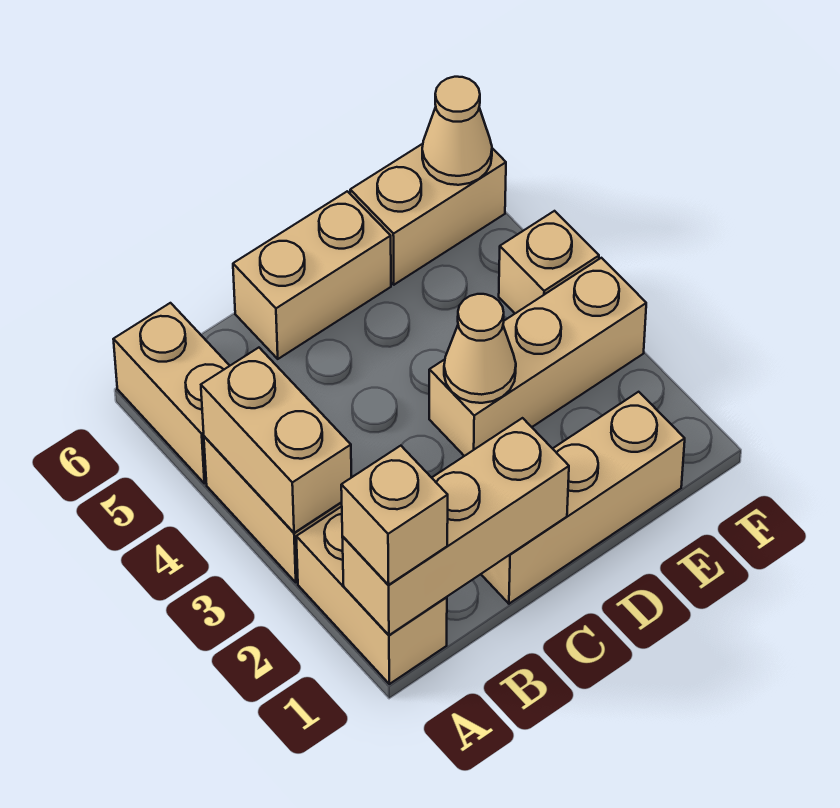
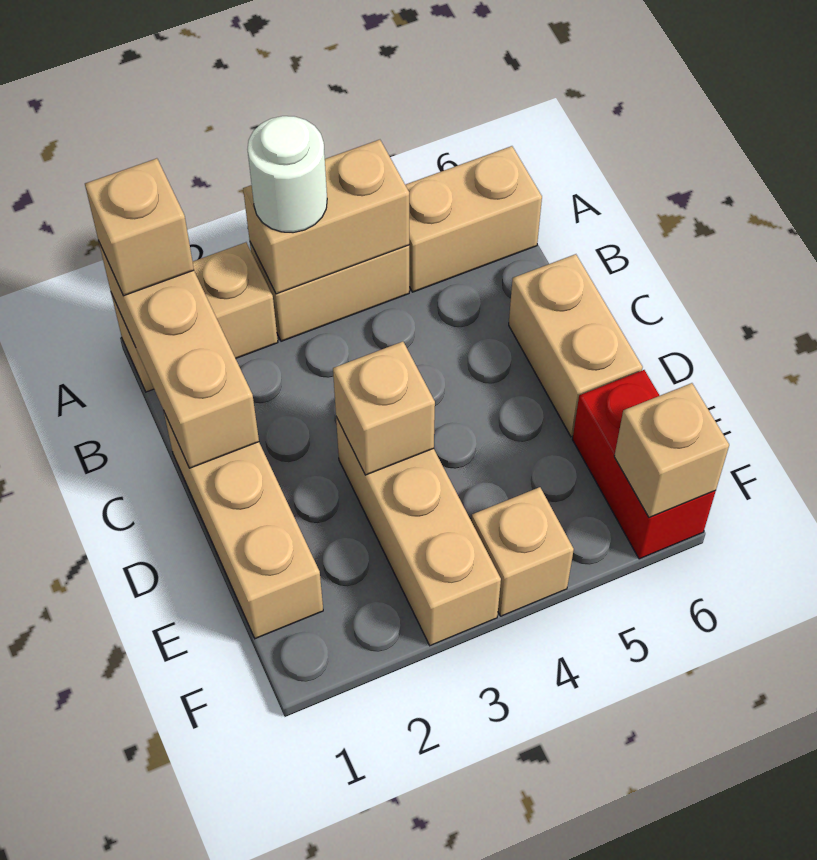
none -> white 1x1 round brick [247,116,327,233]
tan 1x1 cone [444,294,516,403] -> tan 1x1 brick [333,342,435,475]
tan 1x2 brick [350,144,506,285] -> red 1x2 brick [572,370,716,559]
tan 1x1 cone [422,77,492,185] -> tan 1x1 brick [614,383,729,518]

